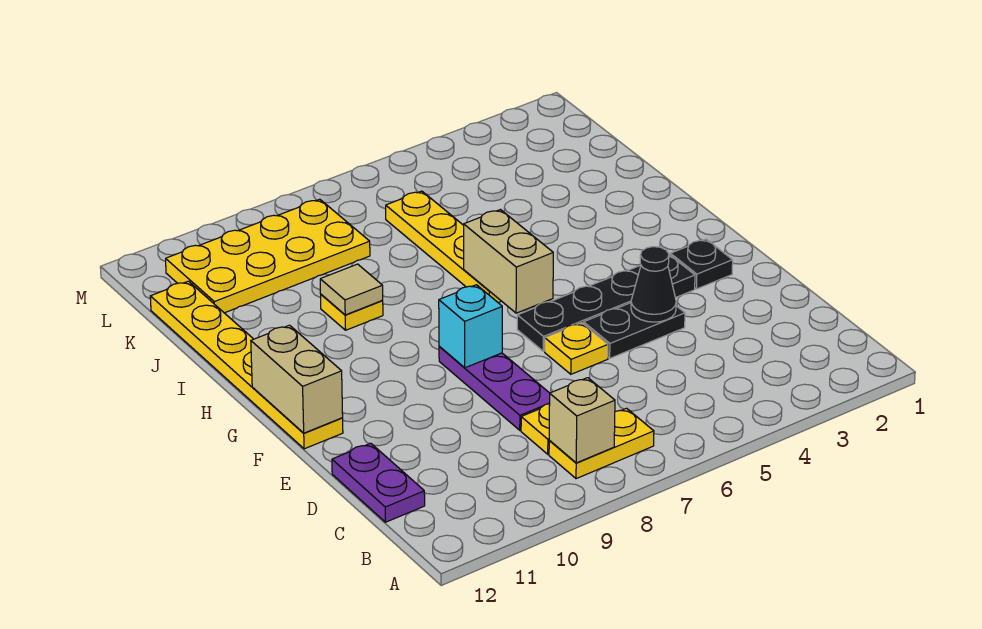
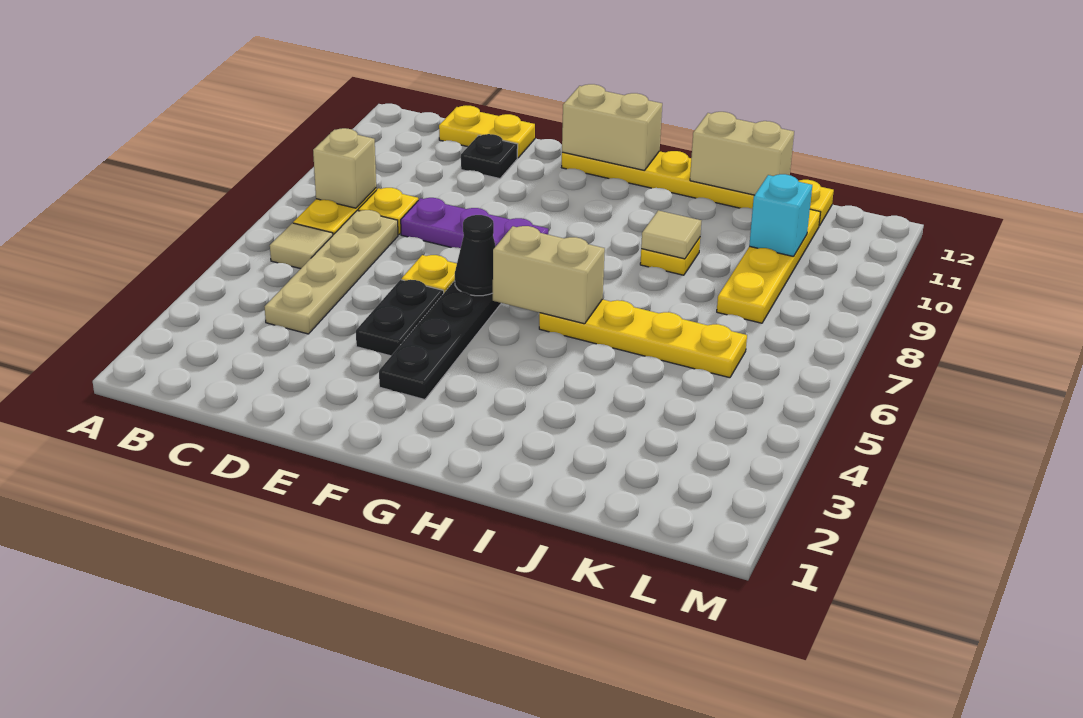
none -> tan 1x1 tile [270,223,333,269]
none -> tan 1x4 plate [265,210,398,334]
purple 1x2 plate [332,443,425,522] -> yellow 1x2 plate [439,106,535,158]
black 1x1 cone [631,247,676,322] -> black 1x1 cone moved to [455,215,496,296]
black 1x1 plate [670,239,733,289] -> black 1x1 plate moved to [461,134,518,179]
cyan 1x1 brick [439,285,502,368] -> cyan 1x1 brick moved to [749,174,812,257]
none -> tan 1x2 brick [690,112,794,195]
yellow 2x4 plate [166,199,370,313] -> yellow 1x4 plate [717,209,821,323]

